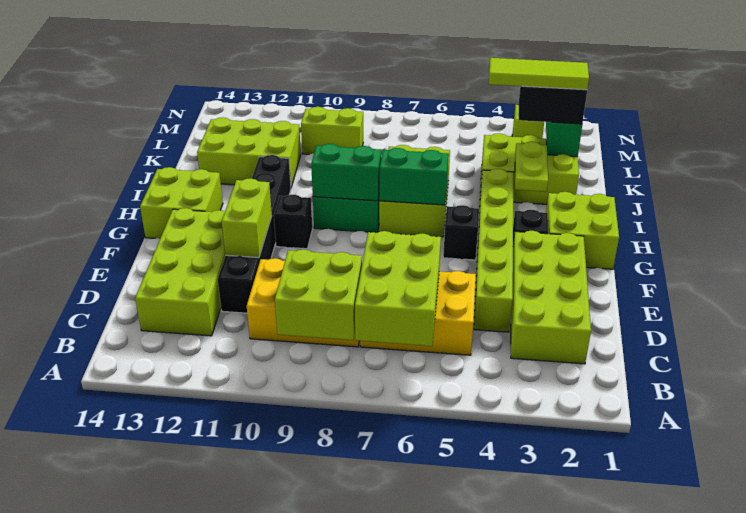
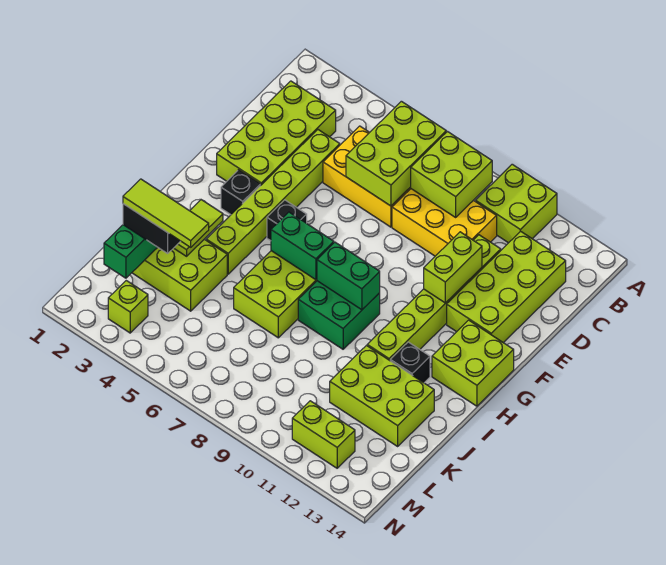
black 1x6 brick [218,155,291,313] -> lime 1x6 brick [367,235,501,360]
lime 2x2 brick [546,192,619,269] -> lime 2x2 brick moved to [476,164,557,243]
black 1x1 brick [274,195,312,249] -> black 1x1 brick moved to [390,342,430,383]
lime 1x2 plate [515,142,548,192] -> lime 1x2 tile [174,200,223,256]
lime 1x2 brick [301,107,363,154] -> lime 1x2 brick moved to [292,401,355,468]

